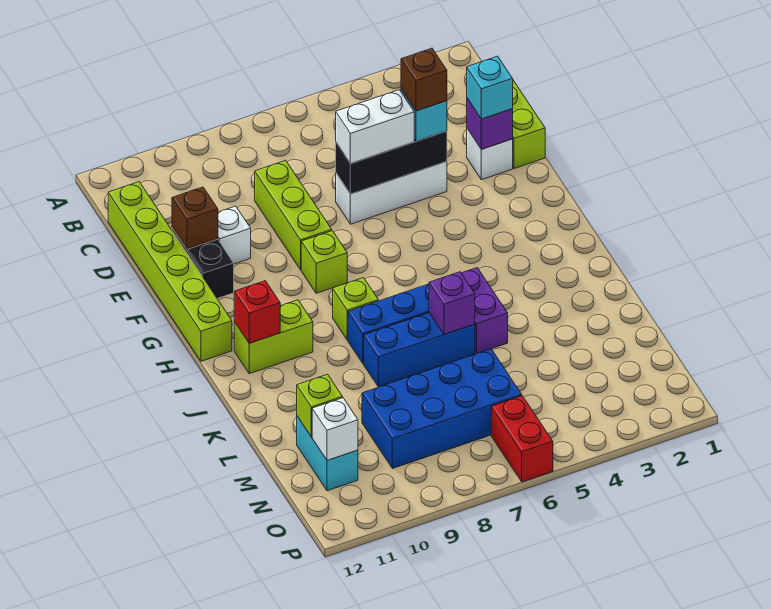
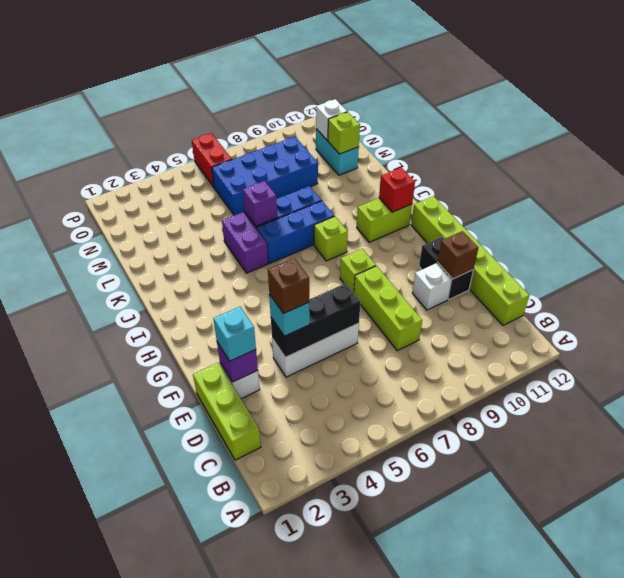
white 1x2 brick [336,90,414,164] -> none

